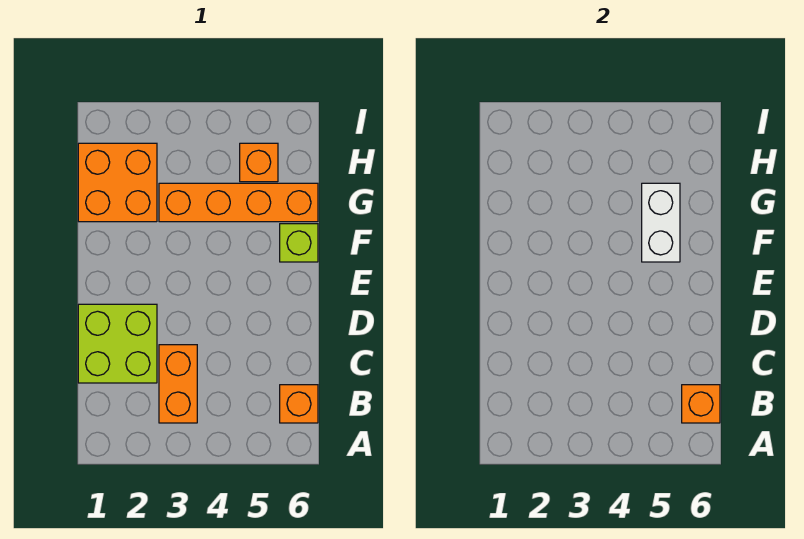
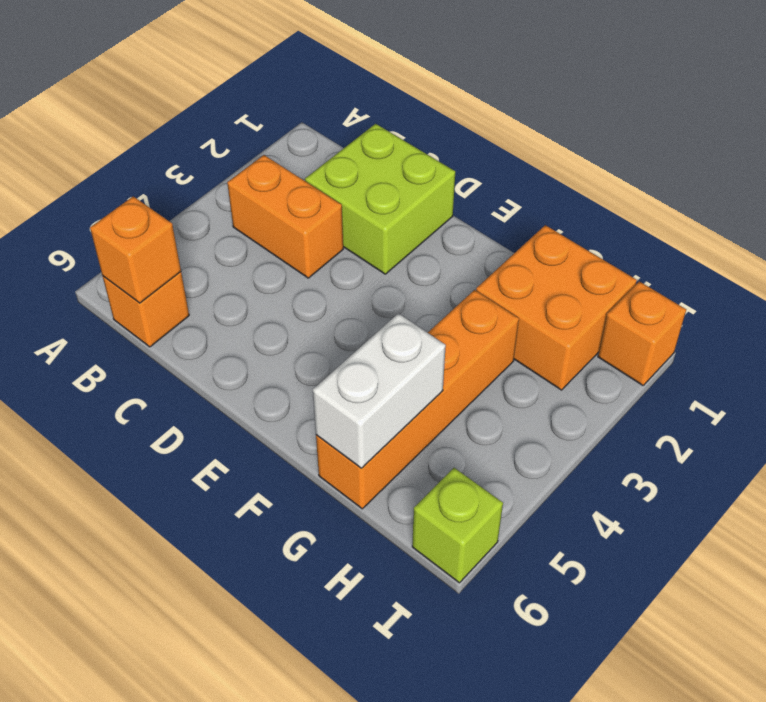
white 1x2 brick [642,183,680,262] -> white 1x2 brick turned to [313,313,446,468]
lime 1x1 brick [280,224,318,262] -> lime 1x1 brick moved to [412,468,503,583]
orange 1x1 brick [240,143,278,182] -> orange 1x1 brick moved to [598,281,686,385]

